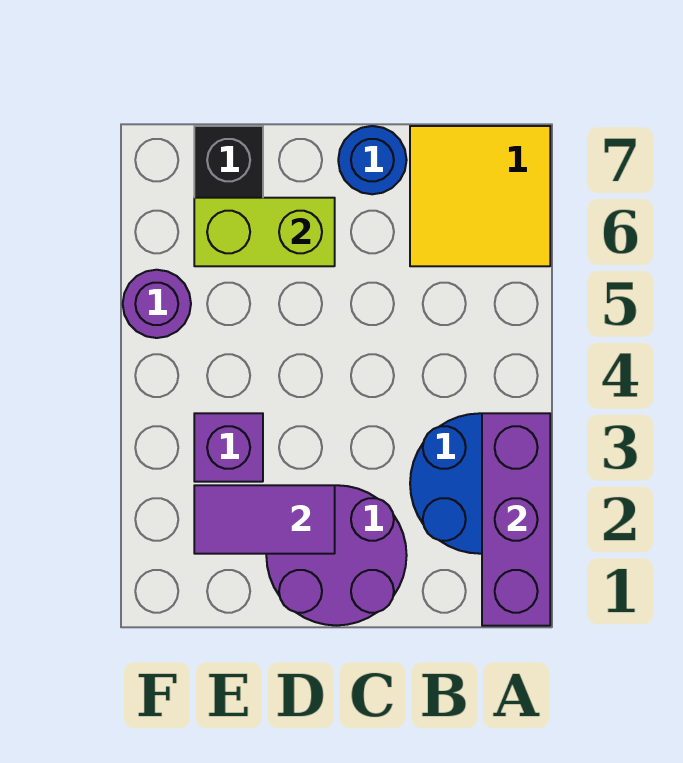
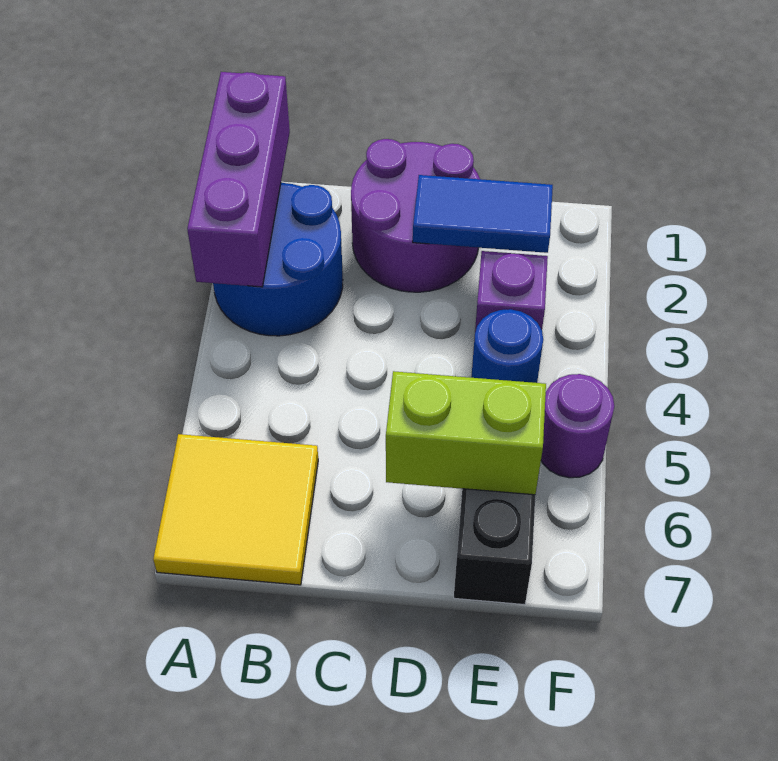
blue 1x1 round brick [338,126,407,194] -> blue 1x1 round brick moved to [471,309,543,383]
purple 1x2 tile [194,485,335,554] -> blue 1x2 tile [413,175,553,253]

